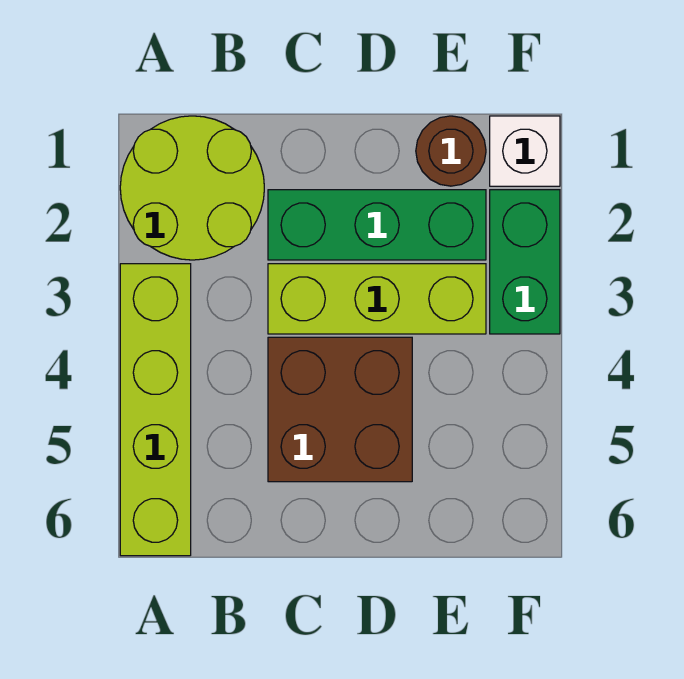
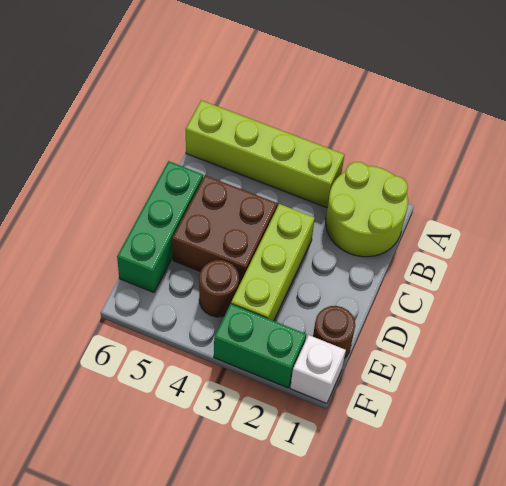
green 1x3 brick [268,190,486,260] -> green 1x3 brick moved to [117,161,203,292]
none -> brown 1x1 round brick [199,260,239,317]

